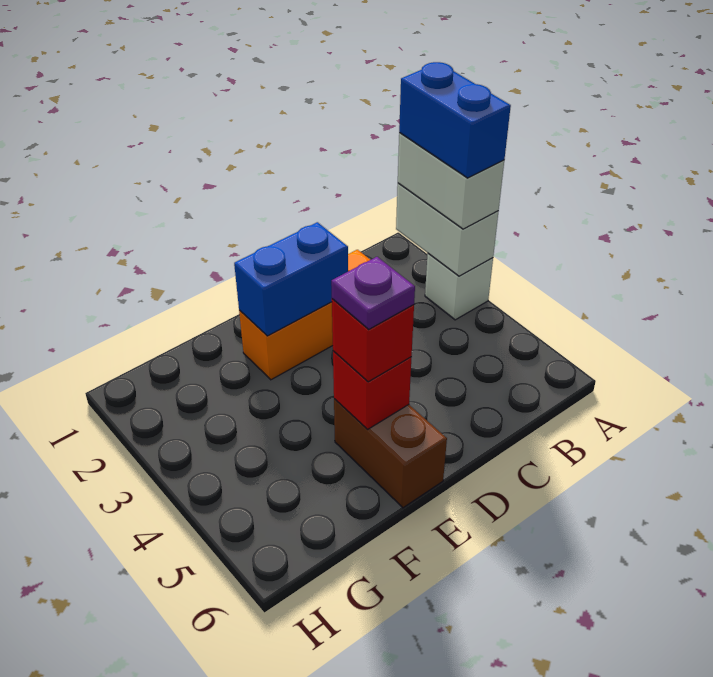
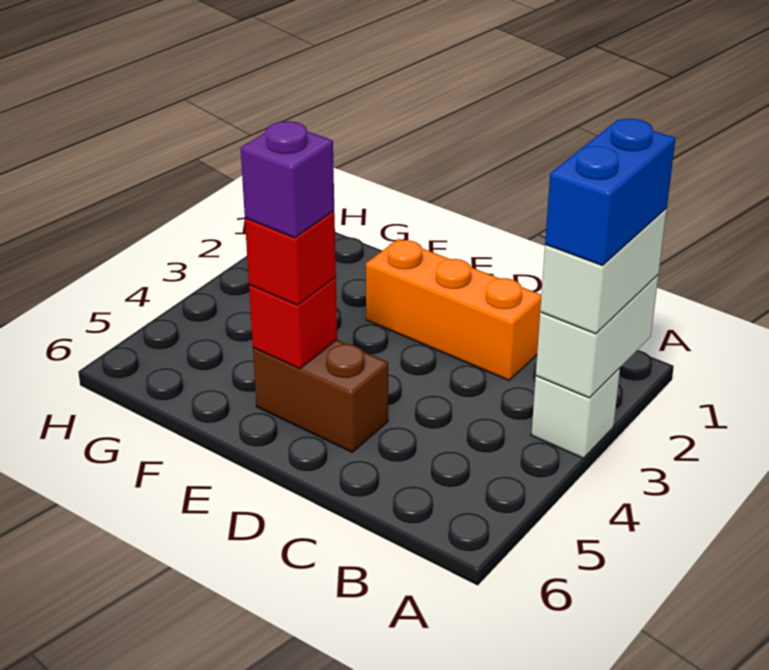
blue 1x2 brick [234,222,348,336] -> none
brown 1x2 brick [334,399,447,508] -> brown 1x2 brick turned to [253,340,388,452]
purple 1x1 plate [331,257,415,330] -> purple 1x1 brick [241,121,334,238]

